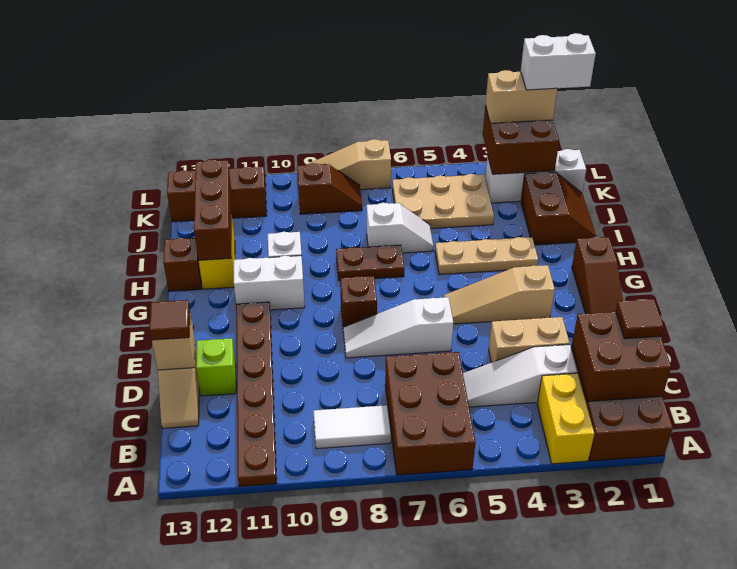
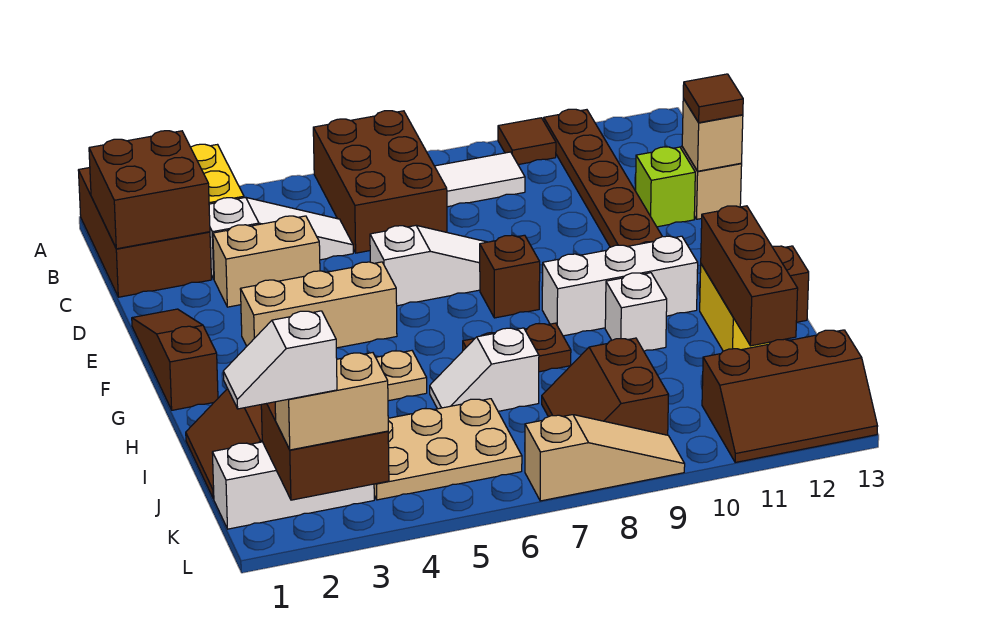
brown 1x1 tile [616,299,664,339] -> brown 1x1 tile moved to [498,118,556,165]
tan 1x3 slope [444,265,555,324] -> tan 1x3 brick [240,262,397,348]
white 1x2 brick [234,256,305,310] -> white 1x3 brick [542,236,698,336]
brown 1x2 slope [297,163,362,214] -> brown 2x2 slope [542,338,669,435]
white 1x2 brick [521,33,596,90] -> white 1x2 slope [223,311,337,409]

